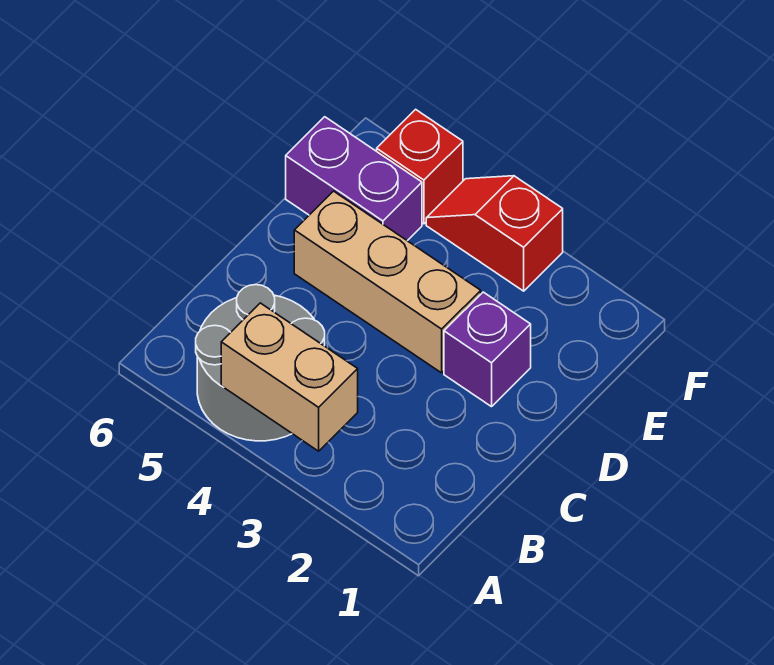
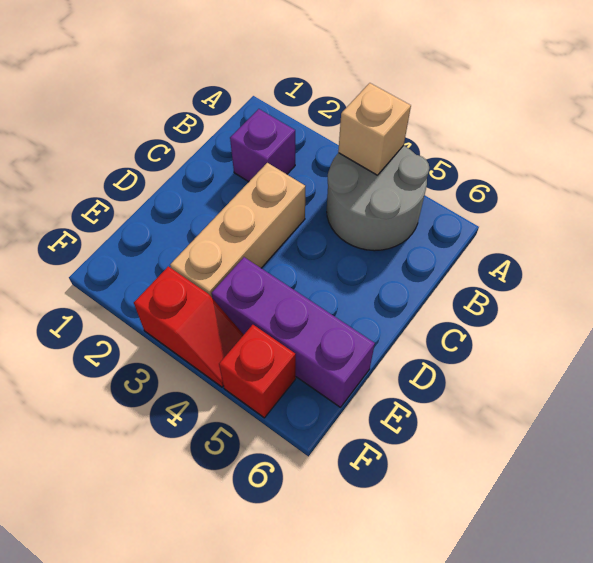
tan 1x2 brick [221,303,358,451] -> tan 1x1 brick [338,83,411,175]
purple 1x1 brick [444,292,531,407] -> purple 1x1 brick moved to [230,109,295,182]
tan 1x3 brick [294,191,481,373] -> tan 1x3 brick turned to [170,163,305,297]
purple 1x2 brick [286,117,422,241] -> purple 1x3 brick [212,257,375,407]

